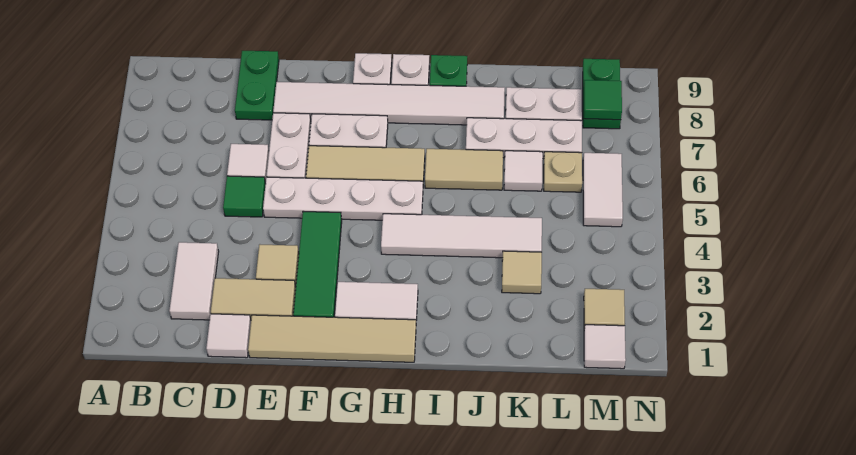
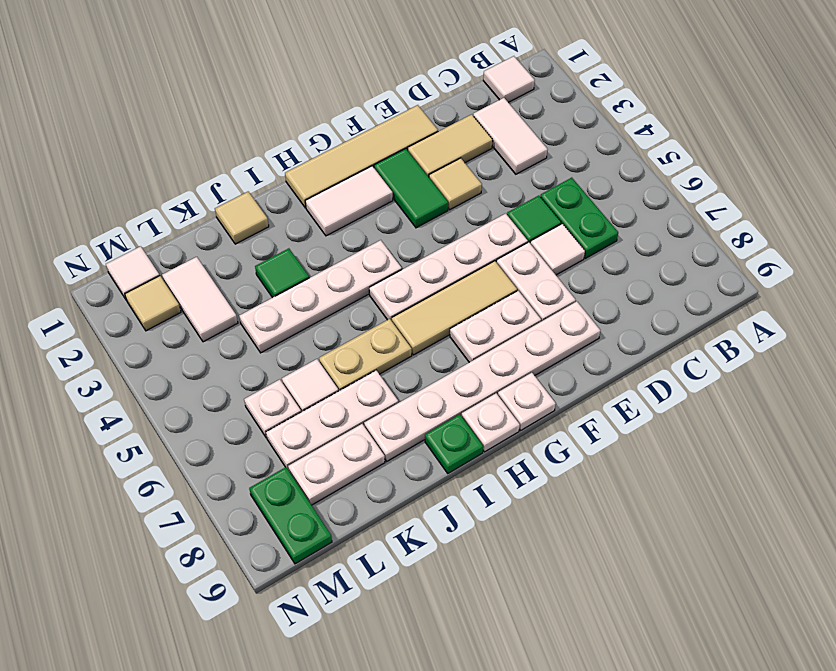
white 1x1 tile [206,314,251,358] -> white 1x1 tile moved to [483,56,535,102]
green 1x2 plate [235,51,279,120] -> green 1x2 plate moved to [540,178,618,258]
white 1x6 tile [273,82,505,125] -> white 1x6 plate [364,301,601,461]
green 1x3 tile [293,211,342,317] -> green 1x2 tile [374,149,448,228]
white 1x4 tile [381,214,542,258] -> white 1x4 plate [239,240,402,353]
tan 1x2 tile [425,149,503,190] -> tan 1x2 plate [319,319,412,391]
tan 1x1 tile [502,251,542,294] -> tan 1x1 tile moved to [215,192,269,244]
tan 1x1 plate [544,152,582,192] -> white 1x1 plate [244,379,301,438]
white 1x2 tile [583,153,623,227] -> white 1x2 tile moved to [162,257,238,342]
green 1x1 tile [584,80,622,120] -> green 1x1 tile moved to [255,248,309,298]

